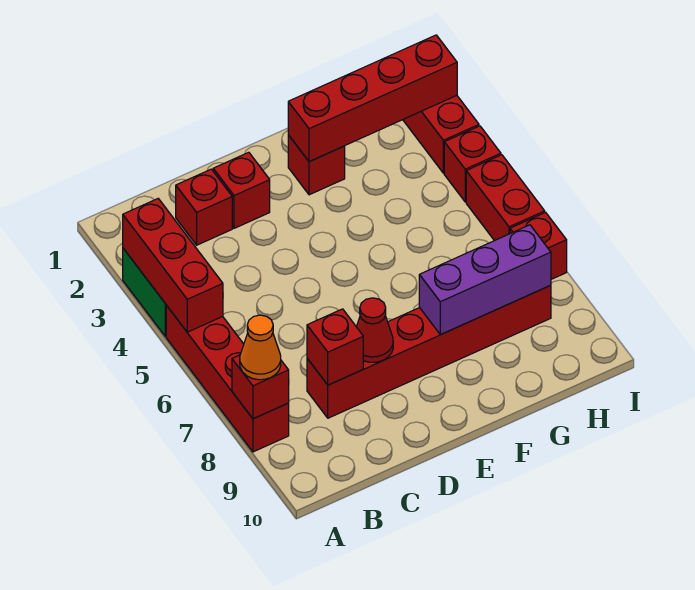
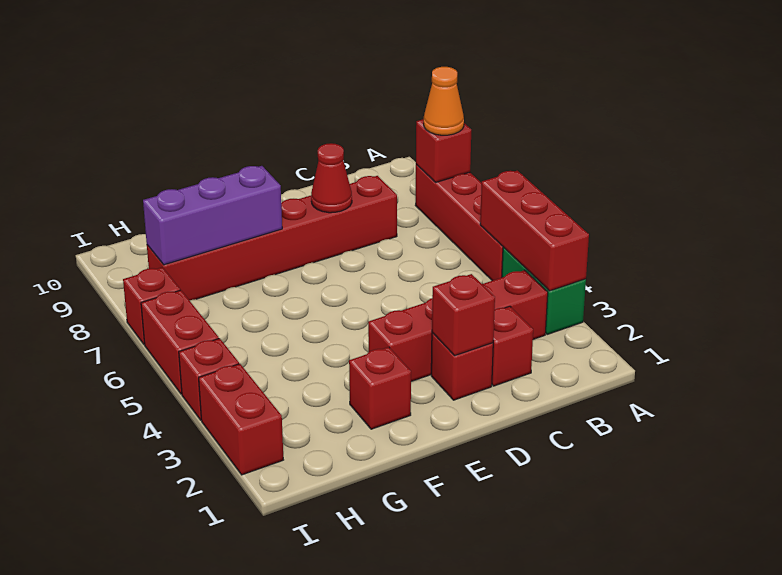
red 1x1 brick [307,309,363,385] -> red 1x1 brick moved to [432,274,495,356]
red 1x4 brick [288,35,457,162] -> red 1x4 brick moved to [368,270,548,381]

